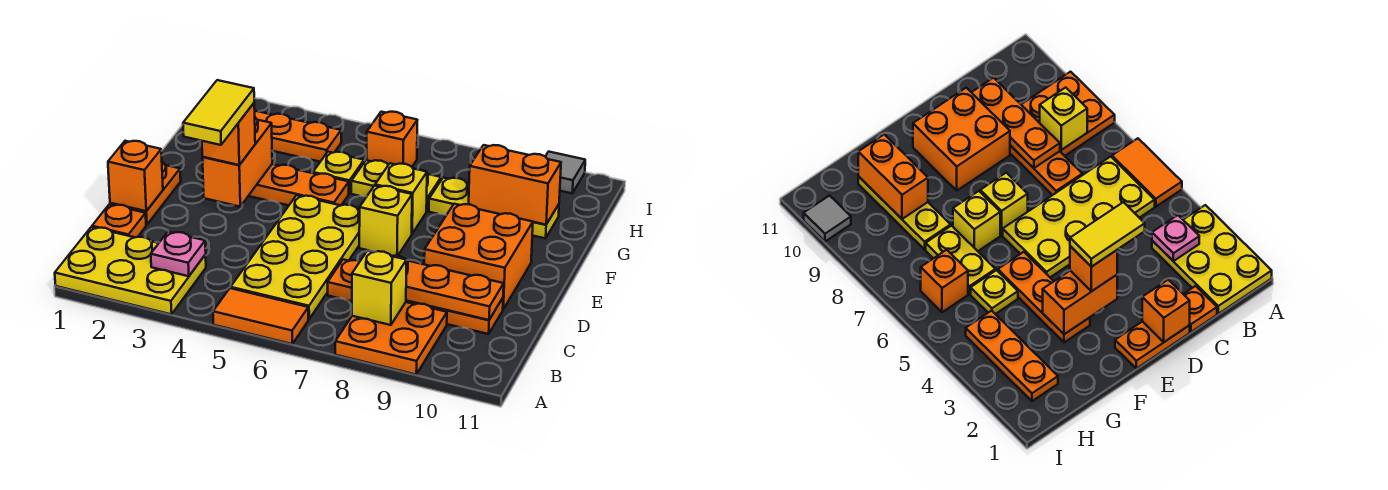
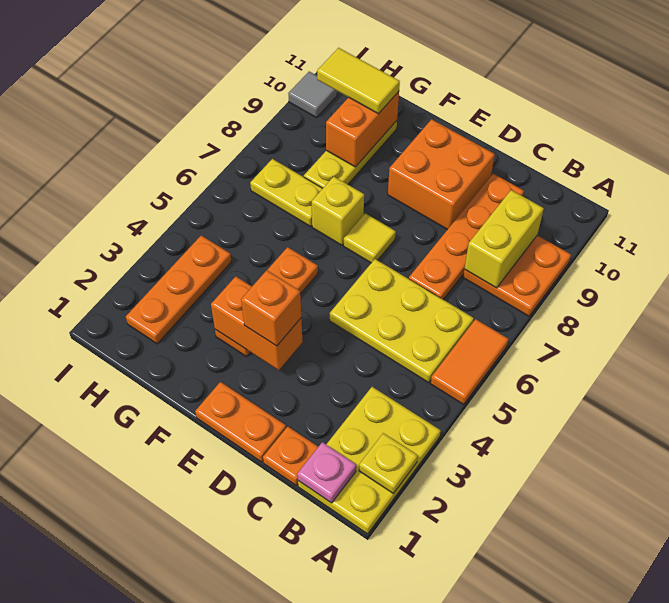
pink 1x1 plate [151,232,206,276] -> pink 1x1 plate moved to [297,442,356,503]
yellow 2x4 plate [231,195,360,319] -> yellow 2x3 plate [330,259,474,383]
yellow 1x1 brick [352,251,407,325] -> yellow 1x2 brick [464,190,544,288]
orange 1x3 plate [393,256,504,320] -> none
orange 1x1 brick [108,141,163,211] -> none
yellow 1x2 tile [183,80,254,145] -> yellow 1x2 tile moved to [317,48,400,114]
yellow 1x1 brick [359,186,412,256] -> yellow 1x1 tile [344,213,396,263]
yellow 1x1 plate [313,152,364,194] -> yellow 1x1 plate moved to [359,433,418,493]
yellow 1x2 plate [351,160,441,211] -> yellow 1x2 plate turned to [250,159,323,226]
orange 1x1 brick [367,112,417,167] -> none

